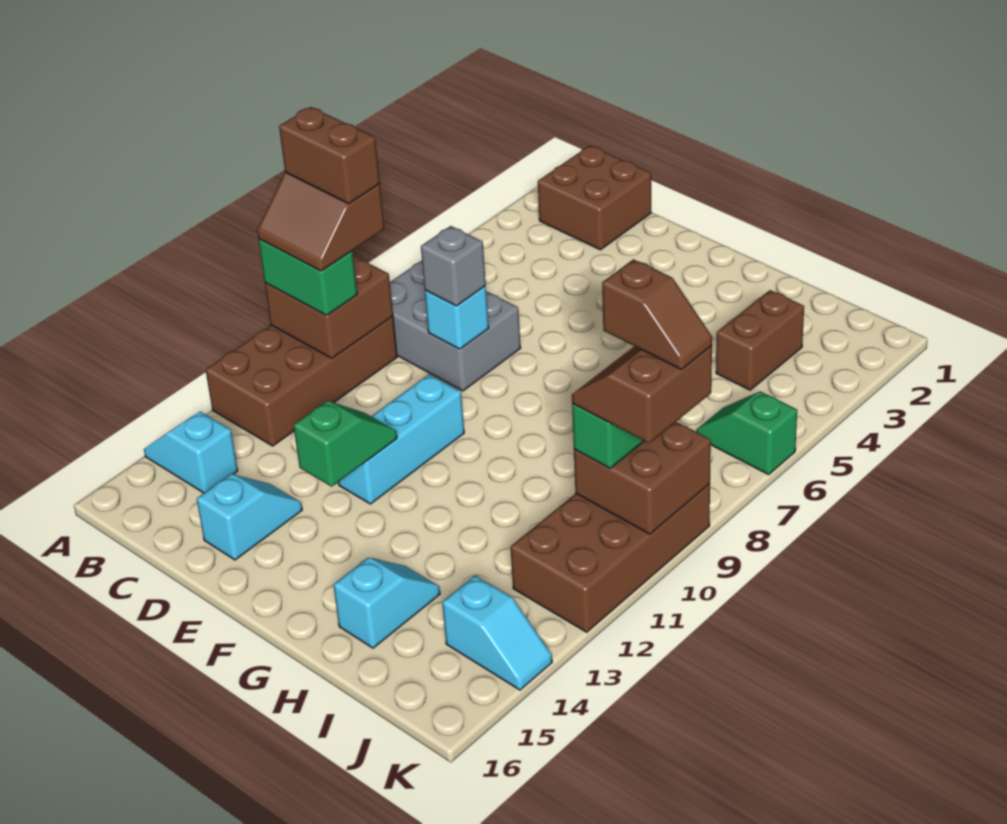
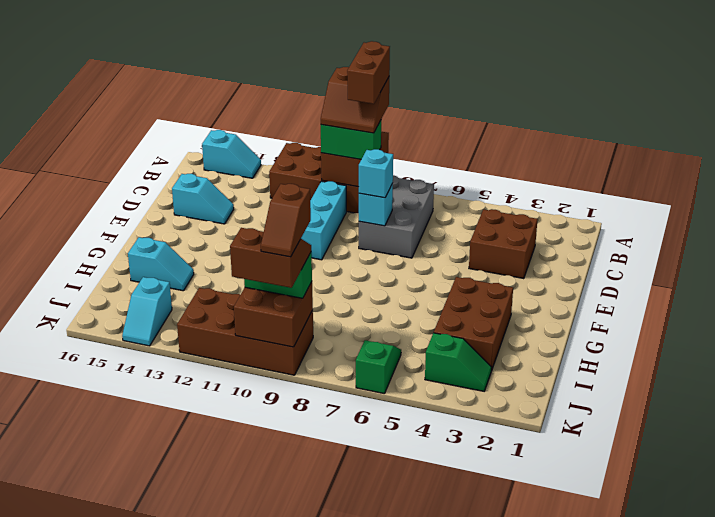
brown 2x2 slope [257,172,384,271] -> brown 2x2 slope turned to [321,67,389,133]
green 1x2 brick [258,239,357,315] -> green 1x2 brick turned to [321,120,381,159]
cyan 1x2 slope [144,411,238,493] -> cyan 1x2 slope turned to [202,130,261,178]
brown 2x2 brick [538,146,651,250] -> brown 2x2 brick moved to [469,209,538,279]
grey 1x1 brick [421,226,486,306] -> cyan 1x1 brick [359,149,393,198]
cyan 1x3 brick [338,374,464,504] -> cyan 1x3 brick turned to [301,181,346,260]
green 1x2 slope [294,401,397,487] -> green 1x2 slope moved to [425,333,492,391]
brown 1x2 brick [716,290,804,390] -> brown 2x3 brick [434,277,513,371]

